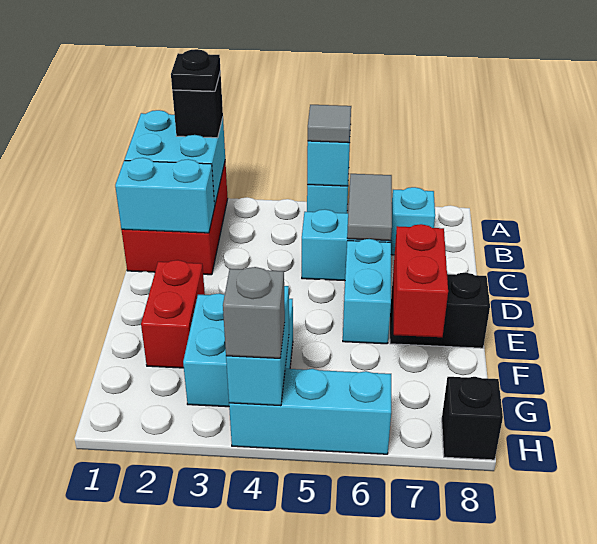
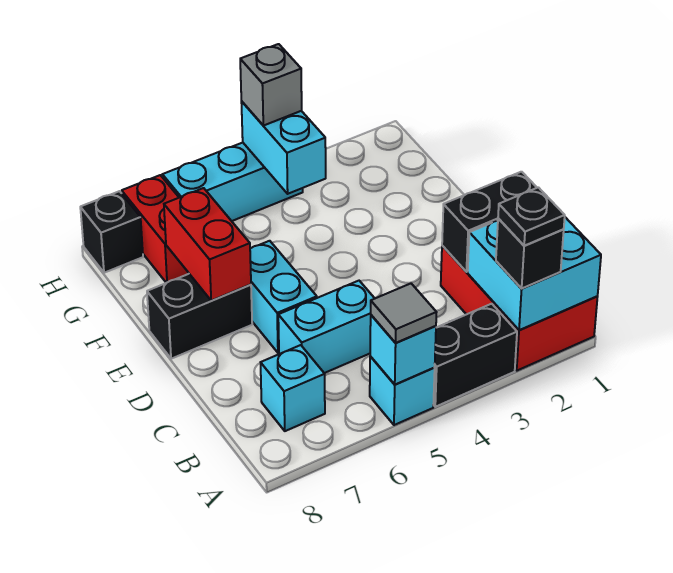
none -> black 1x2 brick [433,304,517,407]
grey 1x2 tile [347,174,392,241] -> none
cyan 1x2 brick [115,158,215,233] -> black 1x2 brick [442,172,537,272]
red 1x2 brick [141,260,205,368] -> red 1x2 brick moved to [122,175,189,283]
cyan 2x2 brick [183,293,293,407] -> none

